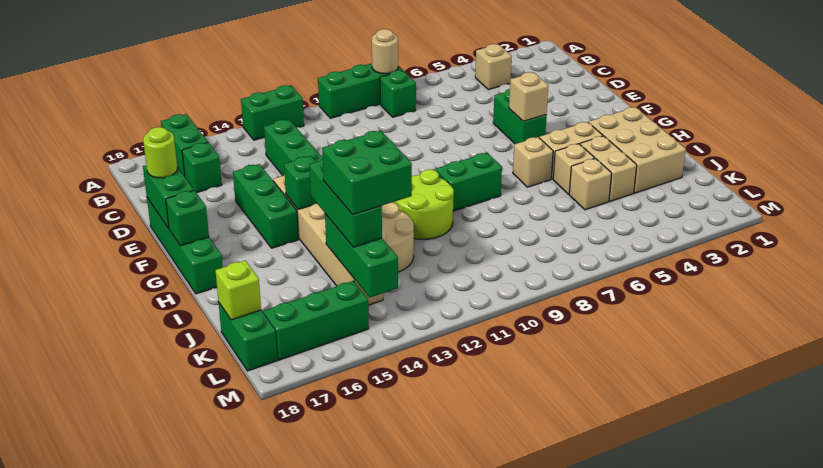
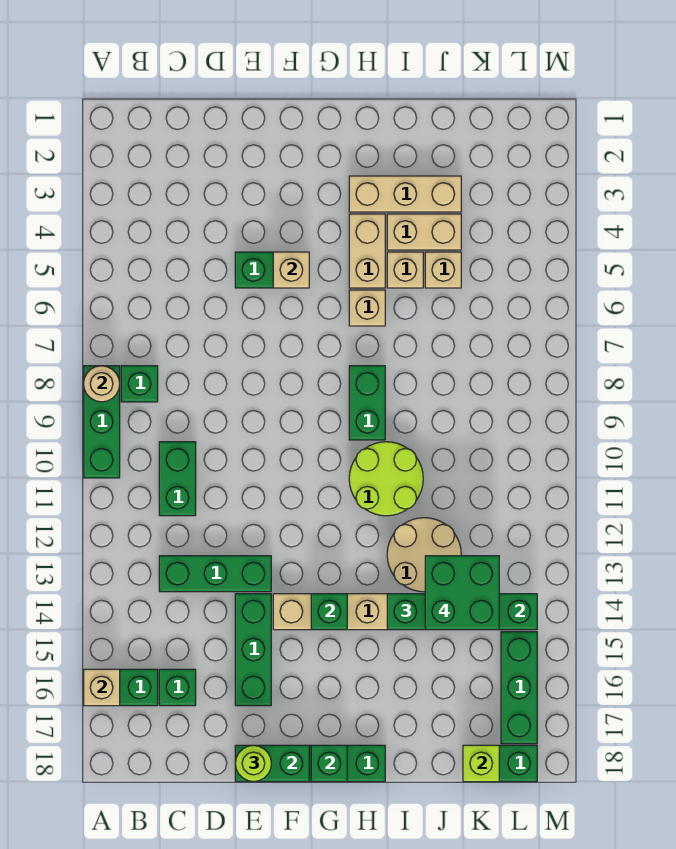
green 1x2 brick [241,85,304,140] -> green 1x2 brick moved to [159,442,196,516]
tan 1x1 brick [475,44,512,90] -> tan 1x1 brick moved to [84,669,120,706]
green 1x3 brick [233,164,299,248] -> green 1x3 brick turned to [235,594,271,706]
tan 2x3 brick [589,107,686,193] -> tan 1x3 brick [349,176,461,212]

